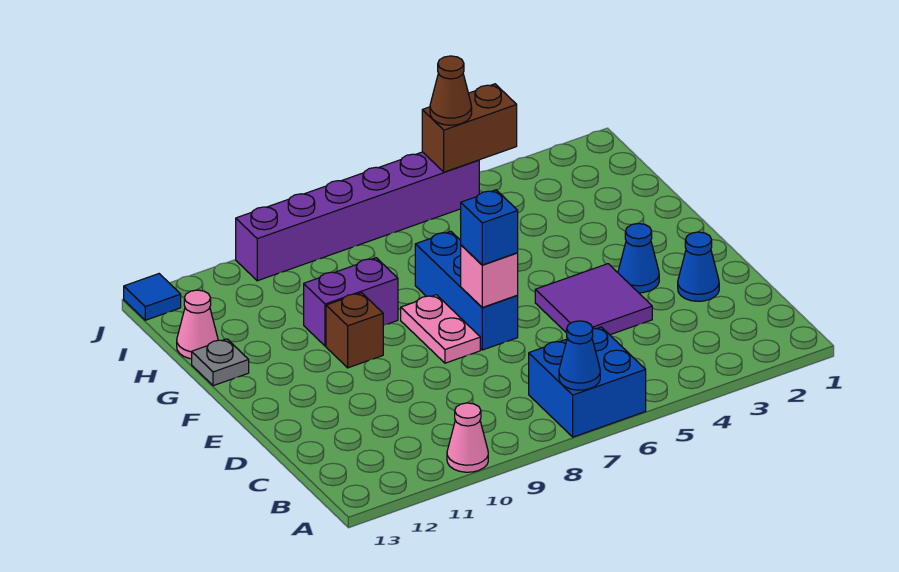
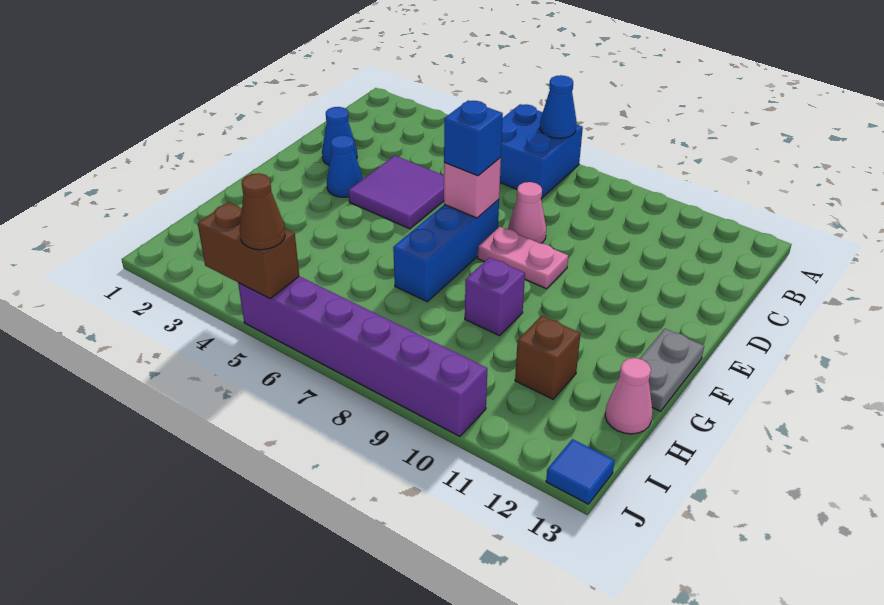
pink 1x1 cone [447,403,488,472] -> pink 1x1 cone moved to [508,182,546,244]
pink 1x2 plate [401,295,480,363] -> pink 1x2 plate turned to [478,227,568,289]
brown 1x1 brick [326,293,383,368] -> brown 1x1 brick moved to [515,316,581,399]
purple 1x2 brick [304,258,398,346] -> purple 1x1 brick [465,258,525,336]
grey 1x1 plate [192,339,249,386] -> grey 1x2 plate [640,329,704,411]

